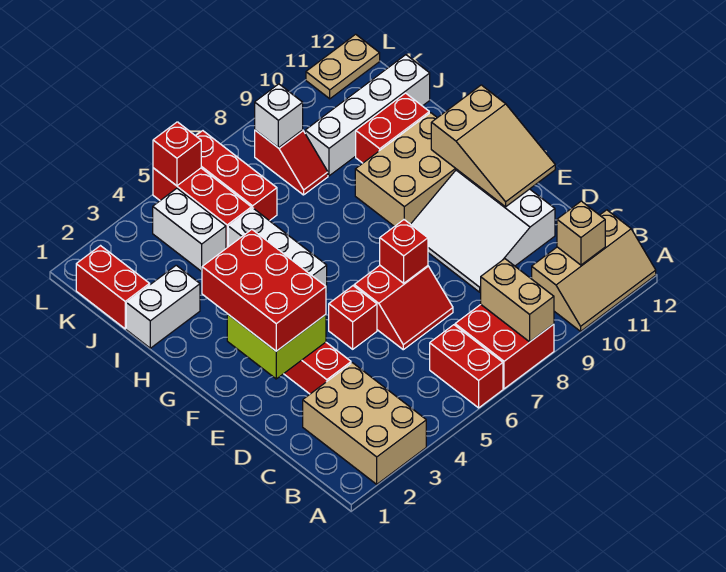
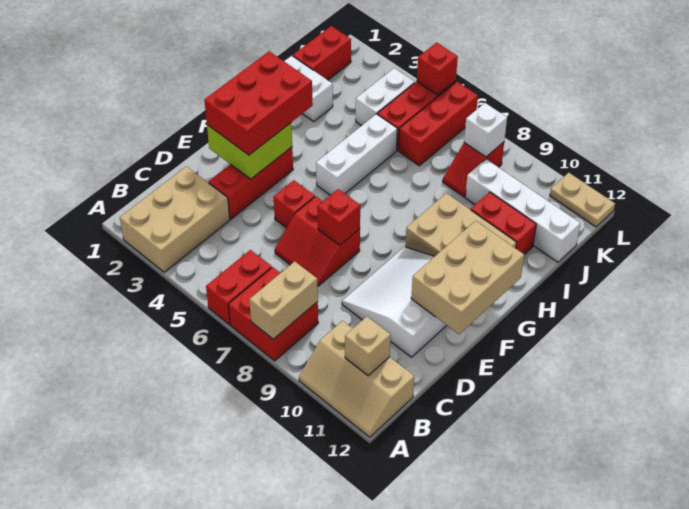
tan 2x3 slope [431,85,555,207] -> tan 2x3 brick [411,221,524,334]

